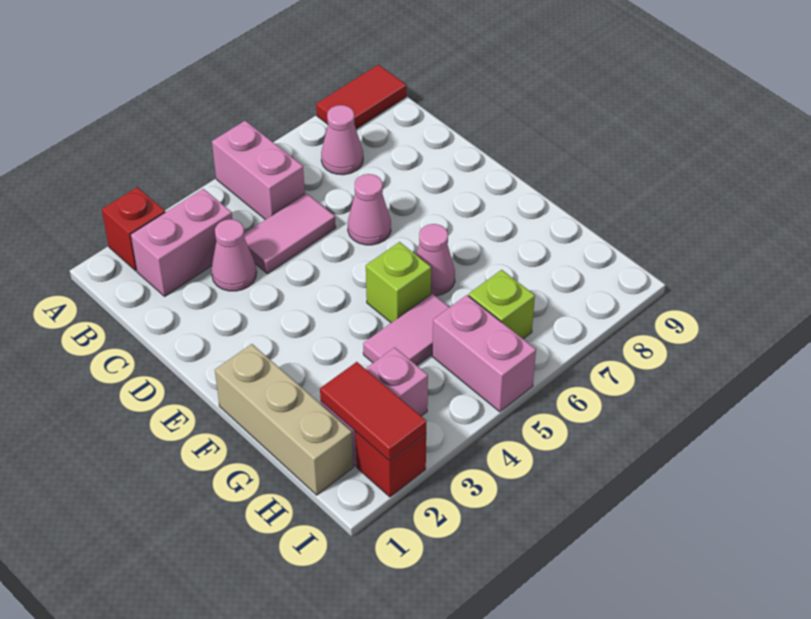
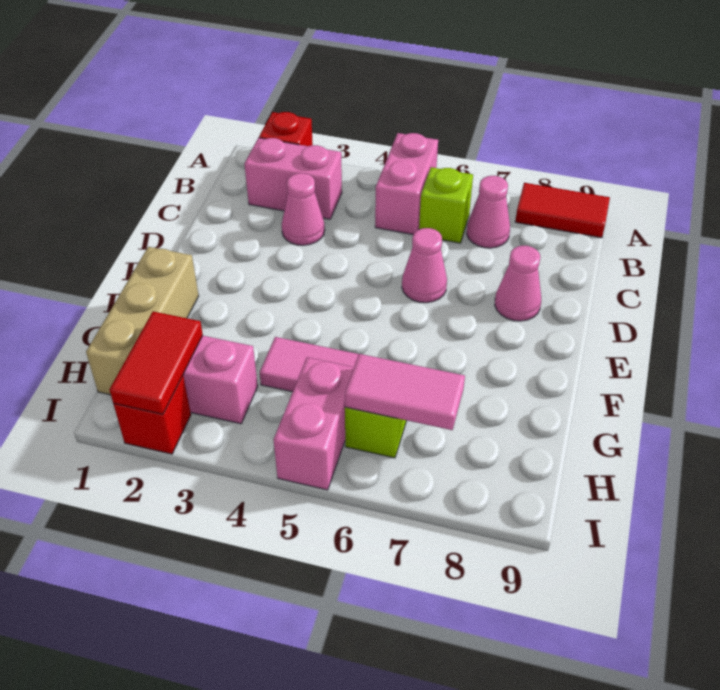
pink 1x2 tile [244,193,336,274] -> pink 1x2 tile moved to [345,354,465,430]
lime 1x1 brick [366,242,431,323] -> lime 1x1 brick moved to [419,167,473,243]
pink 1x1 cone [416,224,455,296] -> pink 1x1 cone moved to [495,246,541,321]

